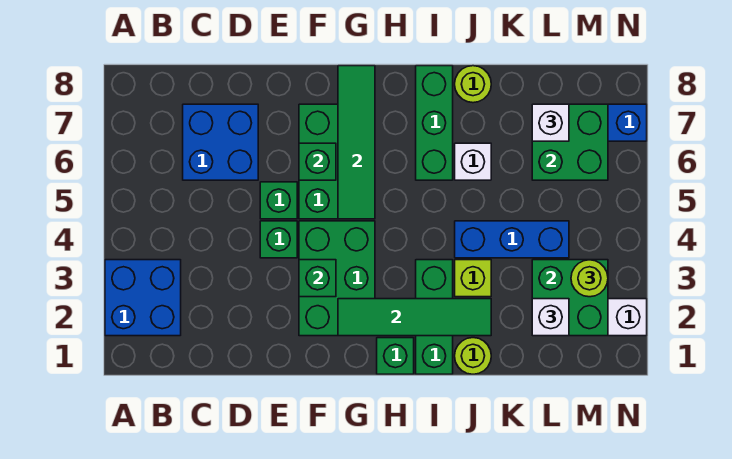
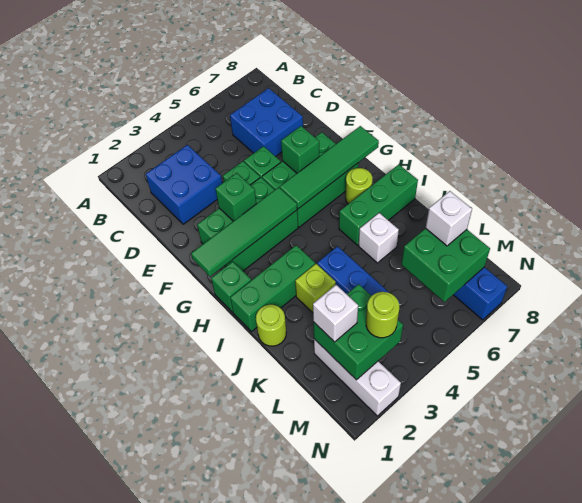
blue 2x2 brick [105,260,181,336] -> blue 2x2 brick moved to [146,145,222,224]
green 1x4 tile [338,299,491,336] -> green 1x4 tile turned to [191,187,297,277]
lime 1x1 round brick [455,66,491,103] -> lime 1x1 round brick moved to [346,168,373,204]

